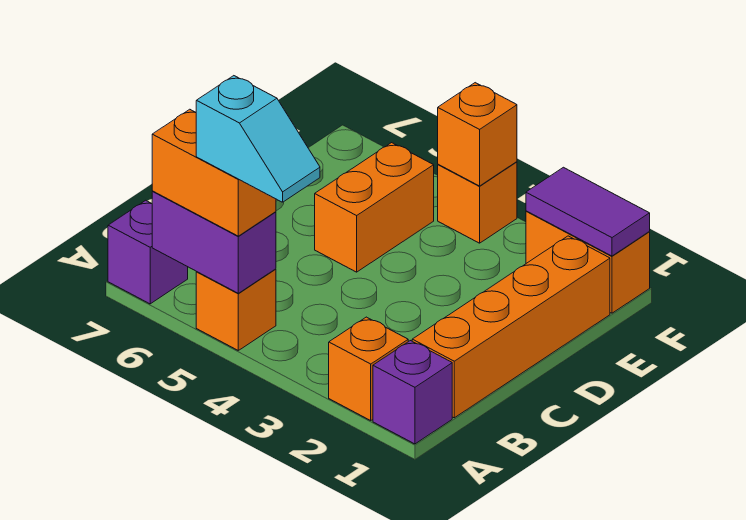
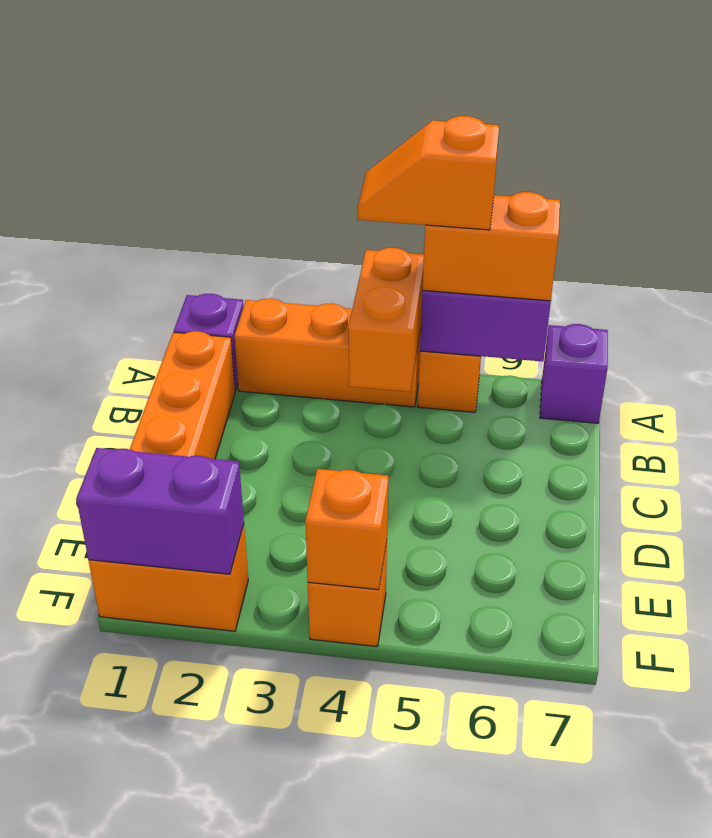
orange 1x1 brick [329,317,408,420] -> orange 1x3 brick [234,298,421,407]
cyan 1x2 slope [196,76,320,202] -> orange 1x2 slope [358,116,499,230]
orange 1x2 brick [315,143,434,272] -> orange 1x2 brick moved to [349,248,424,392]
purple 1x2 tile [526,167,650,256] -> purple 1x2 brick [76,448,244,574]

